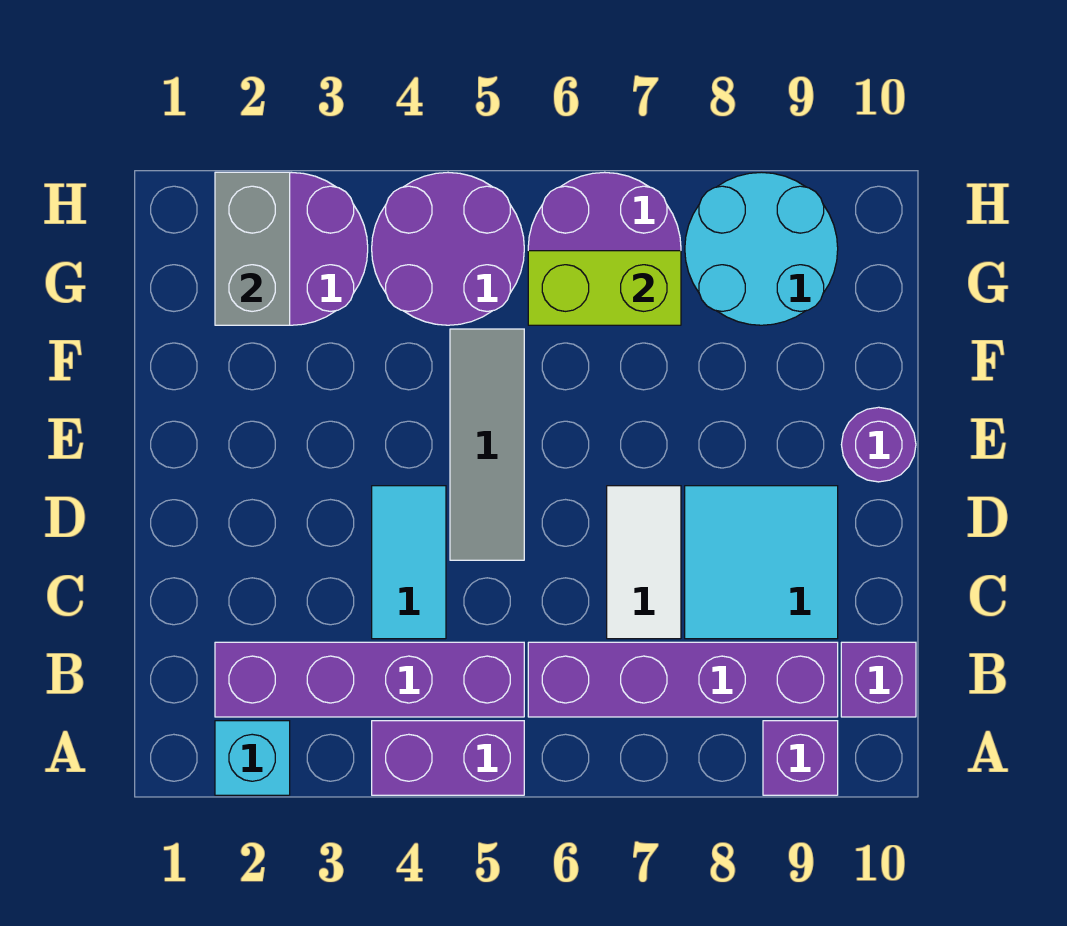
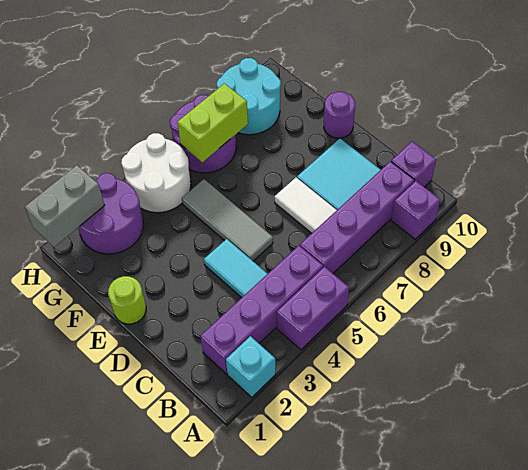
none -> lime 1x1 round brick [108,276,146,324]
grey 1x2 brick [215,172,290,325] -> grey 1x2 brick turned to [25,165,105,247]
purple 2x2 round brick [372,173,524,325] -> white 2x2 round brick [121,133,191,213]

